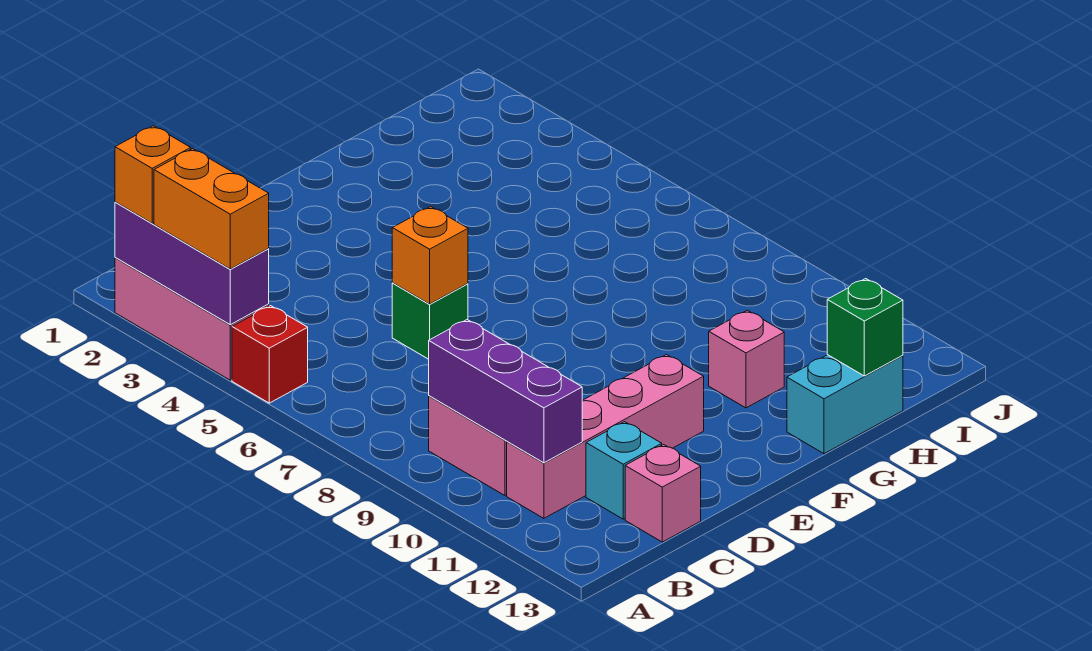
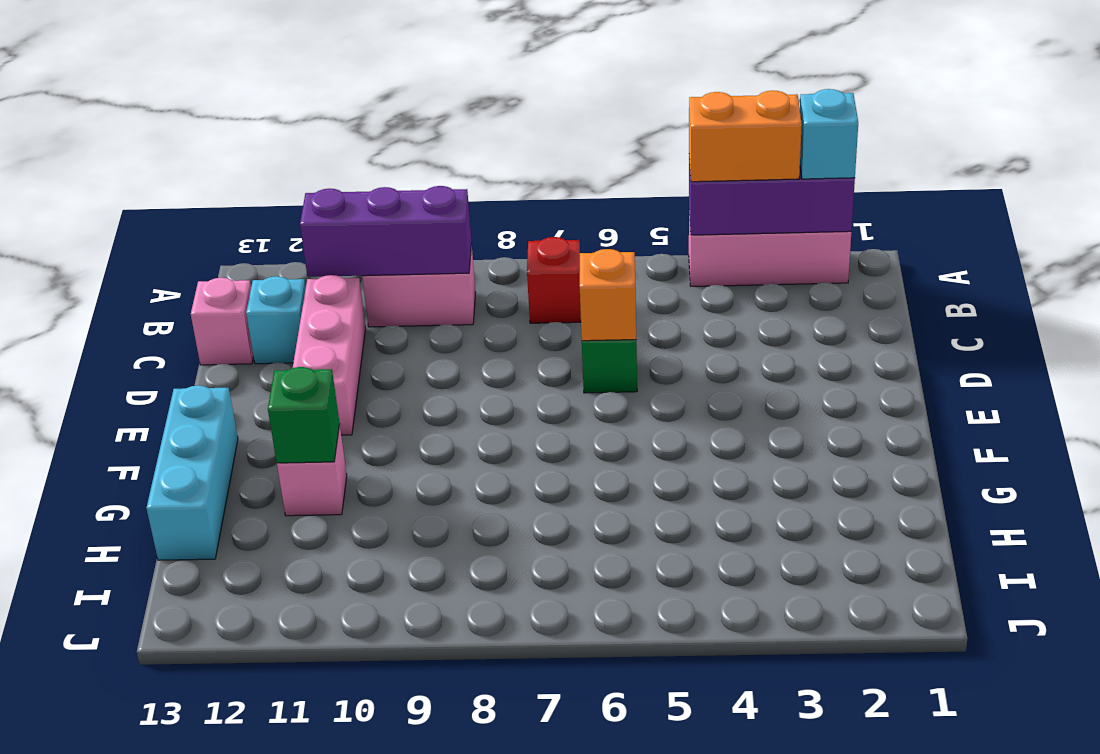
orange 1x1 brick [115,126,191,223] -> cyan 1x1 brick [800,89,858,179]
red 1x1 brick [232,306,308,403] -> red 1x1 brick moved to [527,237,581,323]
pink 1x4 brick [507,355,704,518] -> pink 1x3 brick [293,275,366,435]
cyan 1x2 brick [787,355,903,454] -> cyan 1x3 brick [146,385,238,560]
green 1x1 brick [827,279,903,376] -> green 1x1 brick moved to [268,367,340,463]

